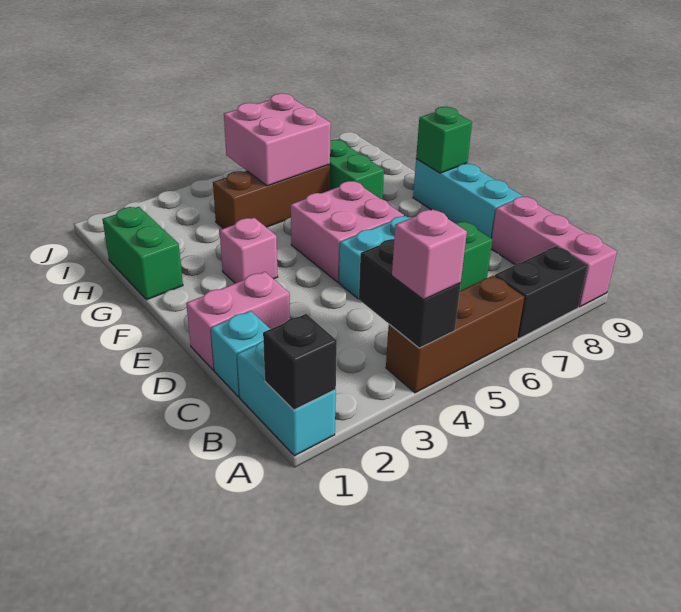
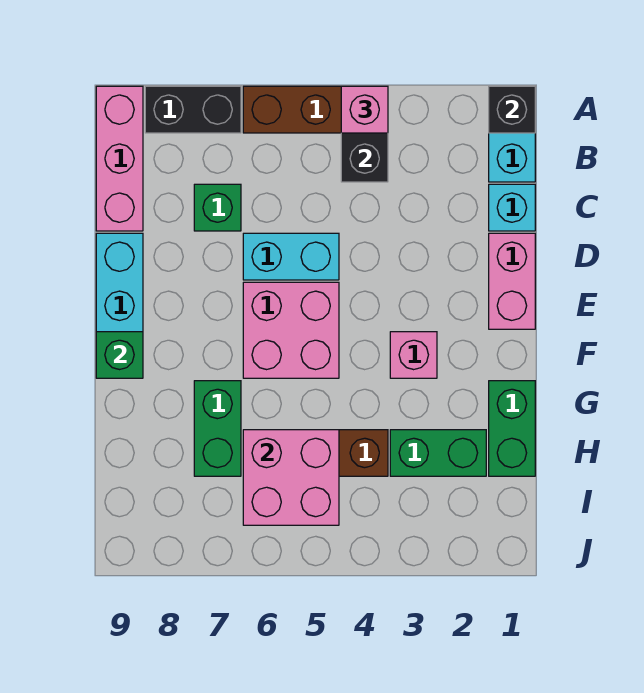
pink 1x2 brick [186,272,290,370] -> pink 1x2 brick turned to [489,233,535,329]
none -> green 1x2 brick [390,430,486,476]

